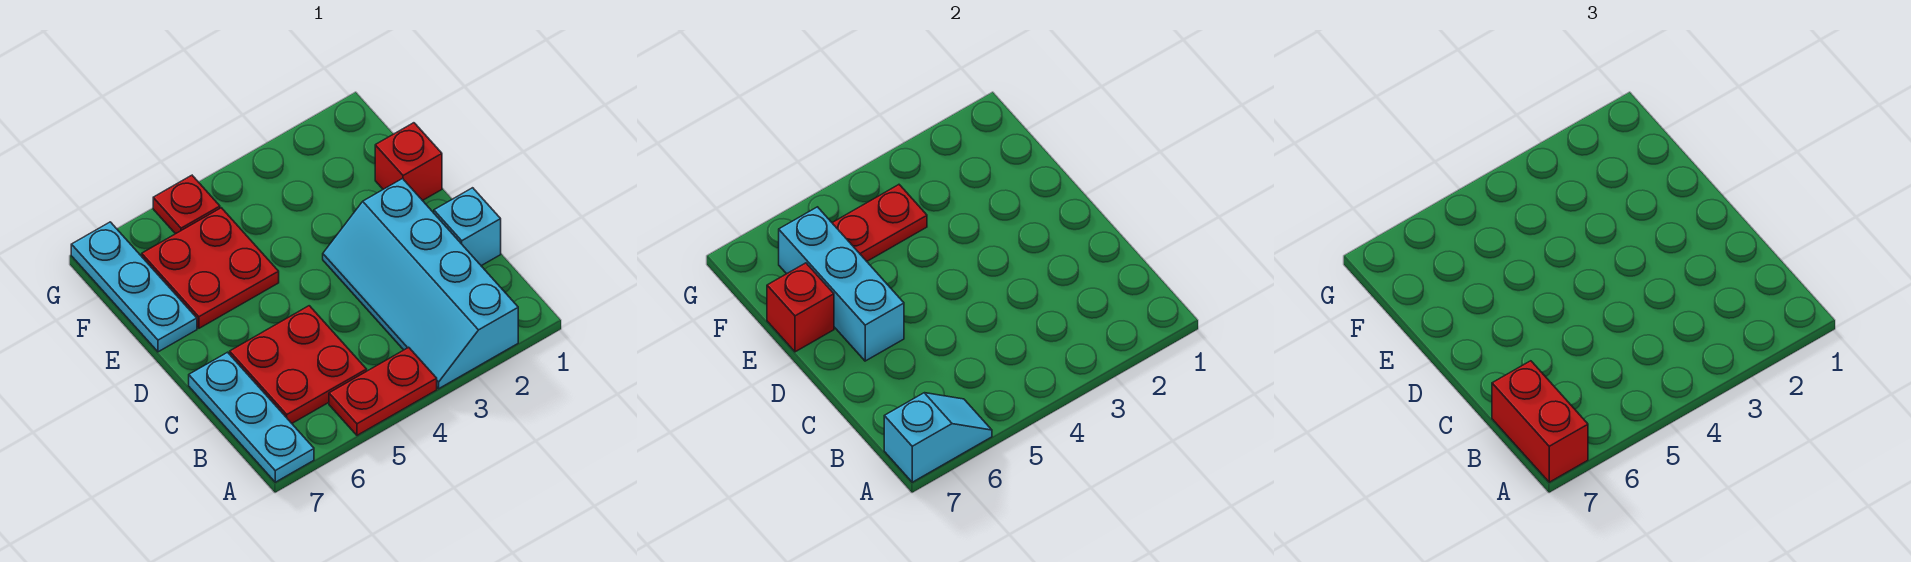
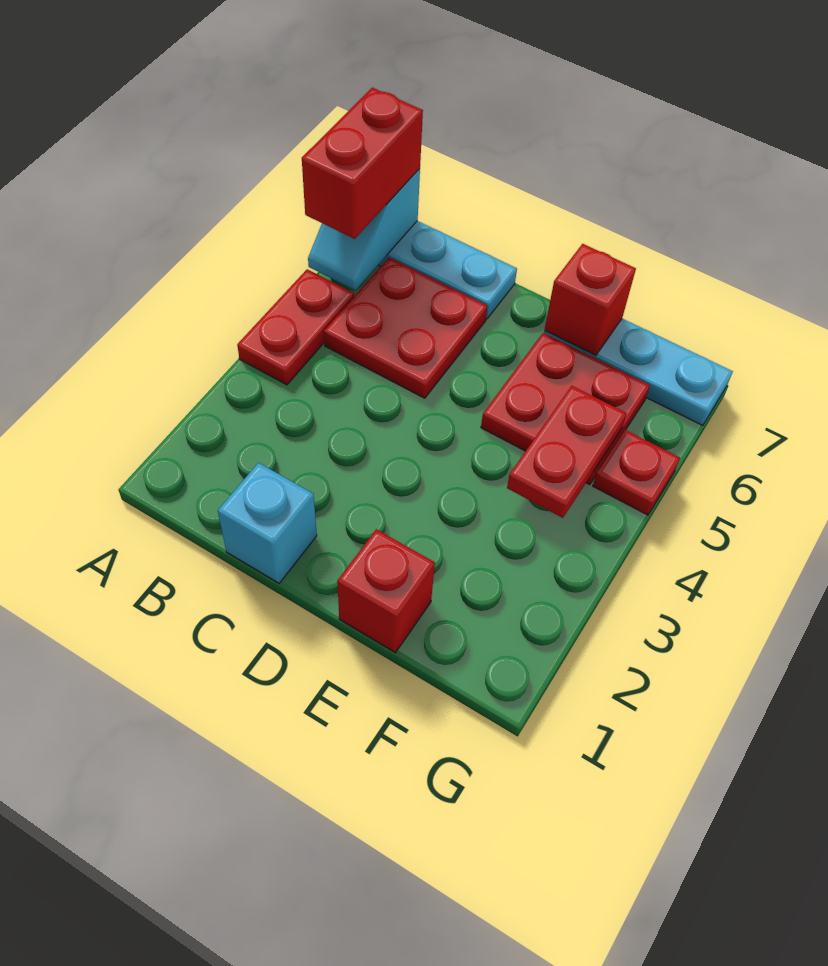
cyan 2x4 slope [323,179,518,389] -> none
red 1x2 brick [1492,361,1588,482] -> red 1x2 brick turned to [302,88,423,239]
cyan 1x3 brick [779,207,904,361] -> none

